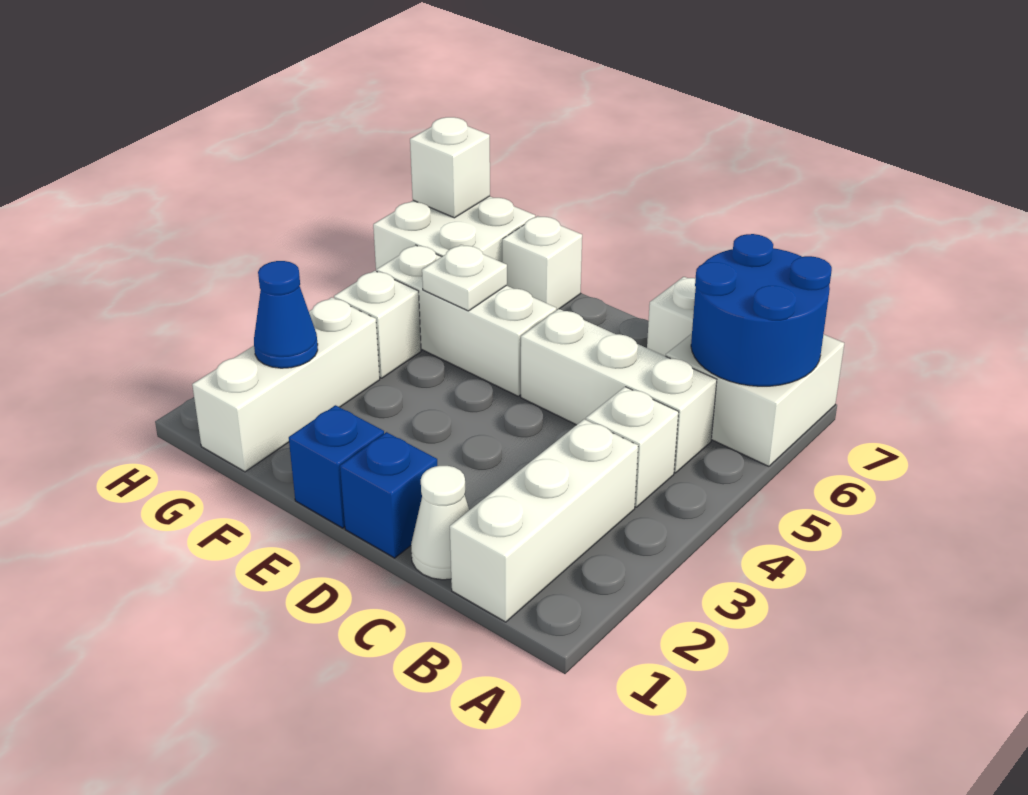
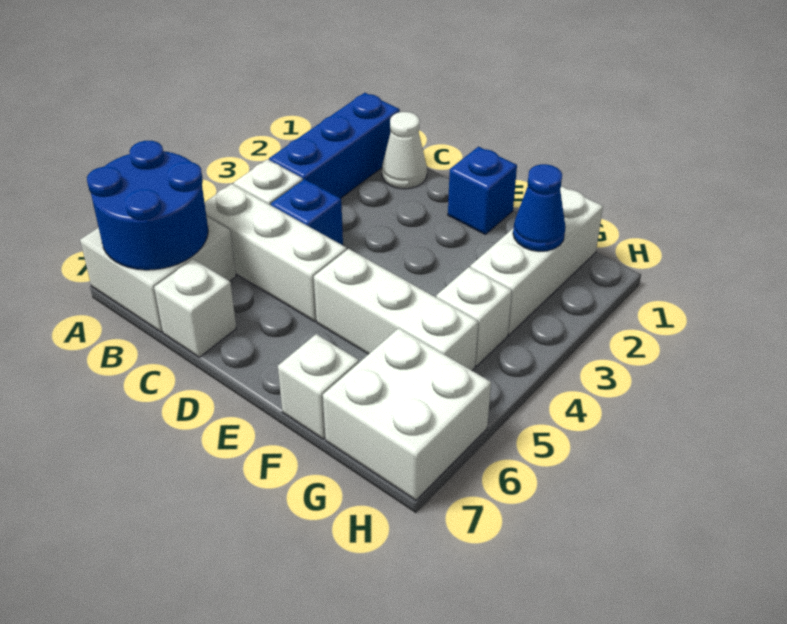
white 1x3 brick [450,419,638,622] -> blue 1x3 brick [269,93,400,198]
blue 1x1 brick [340,432,437,558] -> blue 1x1 brick moved to [271,179,343,245]
white 1x1 plate [422,245,507,311] -> none
white 1x1 brick [410,117,490,218] -> none

